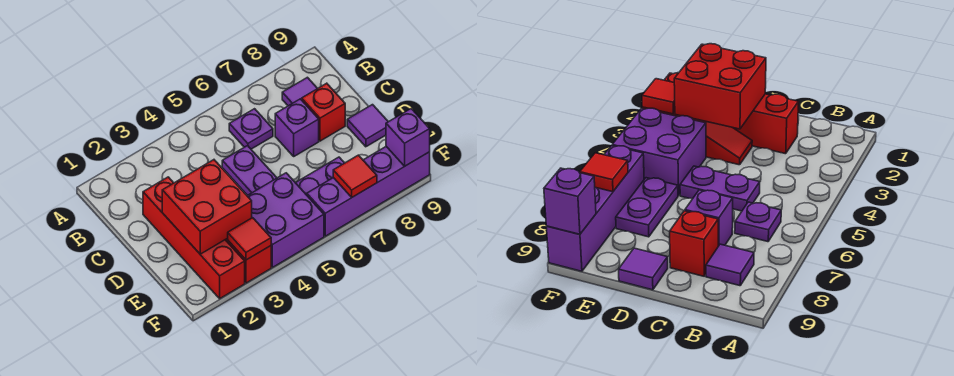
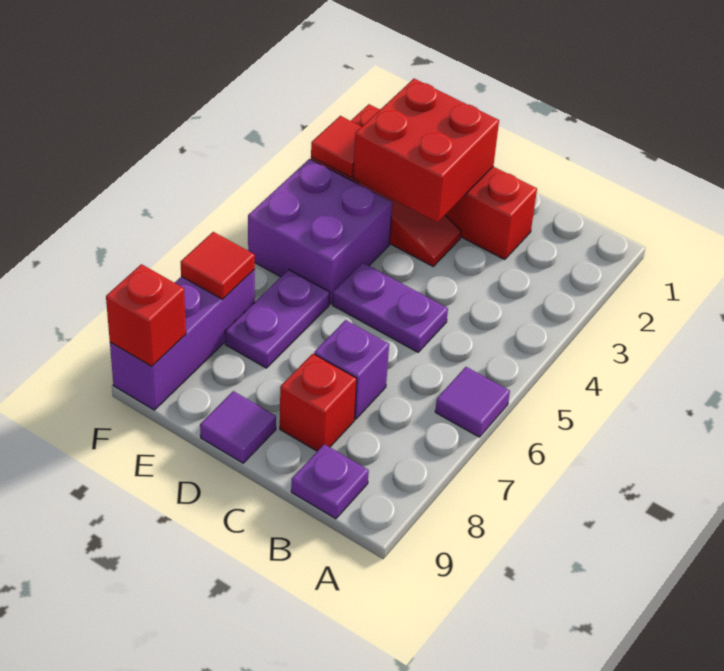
purple 1x1 plate [229,109,273,149] -> purple 1x1 plate moved to [291,444,369,519]
purple 1x1 tile [282,77,318,106] -> purple 1x1 tile moved to [435,367,510,437]
purple 1x4 brick [307,147,430,236] -> purple 1x3 brick [110,270,255,410]
purple 1x1 brick [386,109,430,166] -> red 1x1 brick [106,264,186,366]

